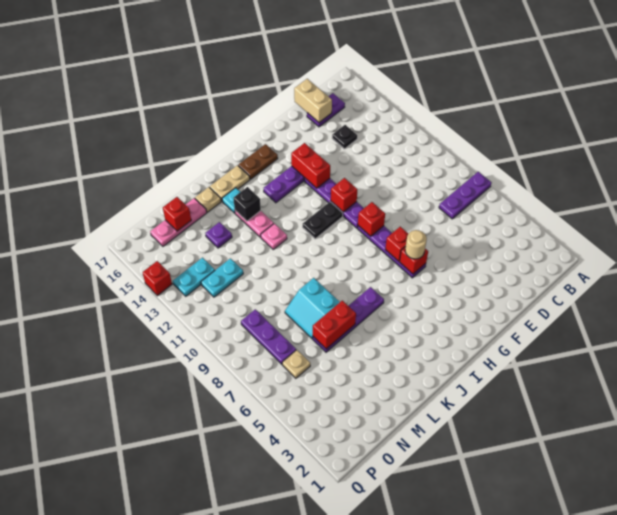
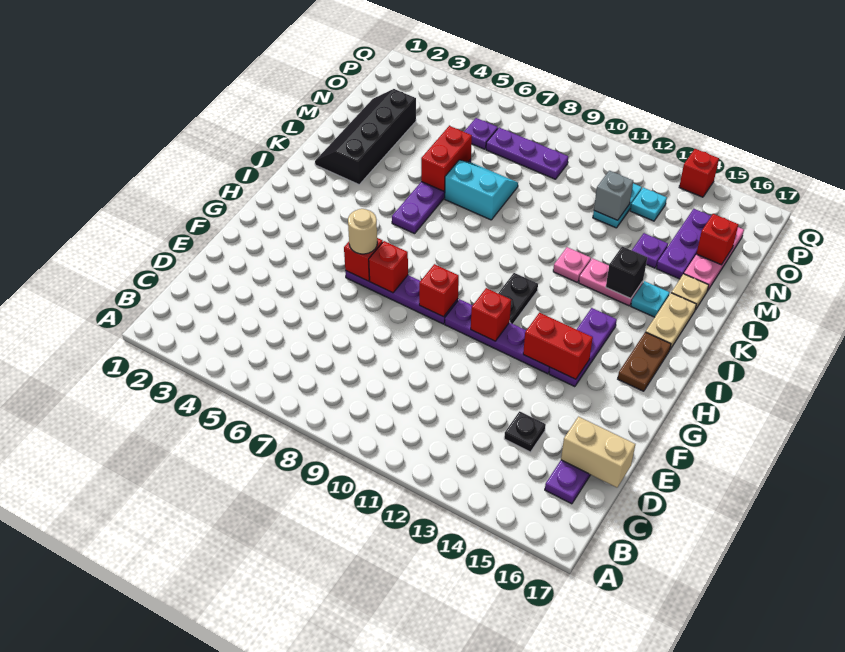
purple 1x3 plate [439,172,492,219] -> purple 1x3 plate moved to [656,209,711,279]
none -> black 2x4 slope [315,89,416,185]
none -> grey 1x1 brick [594,171,633,220]
tan 1x1 plate [282,350,310,378] -> purple 1x1 plate [464,118,498,149]
cyan 1x2 plate [173,258,215,296] -> cyan 1x1 plate [630,188,667,221]

